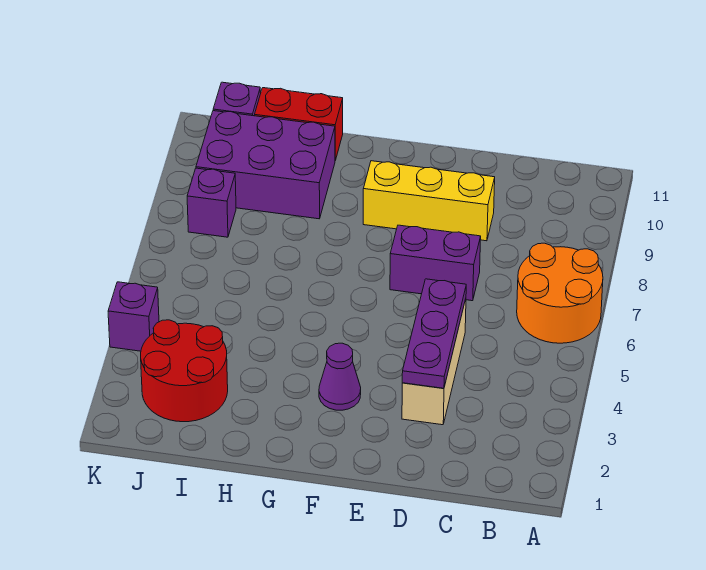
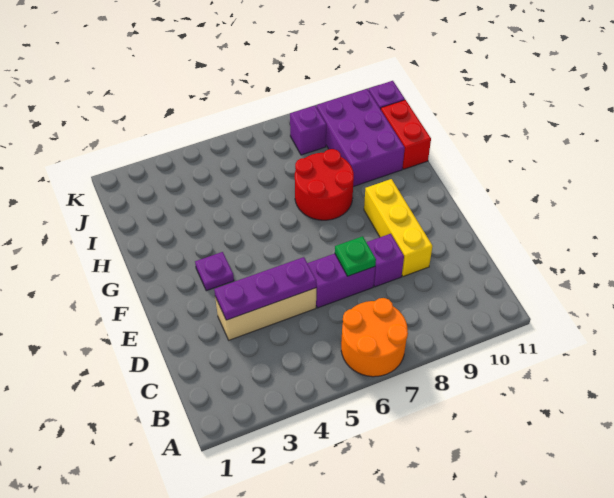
purple 1x2 brick [390,225,481,301] -> purple 1x2 brick turned to [307,254,375,308]
none -> green 1x1 plate [335,236,376,276]
purple 1x1 cone [319,343,361,410] -> purple 1x1 plate [195,252,234,291]
red 2x2 round brick [141,320,228,422] -> red 2x2 round brick moved to [295,149,354,220]
purple 1x1 brick [108,282,159,351] -> purple 1x1 brick moved to [366,234,404,287]

